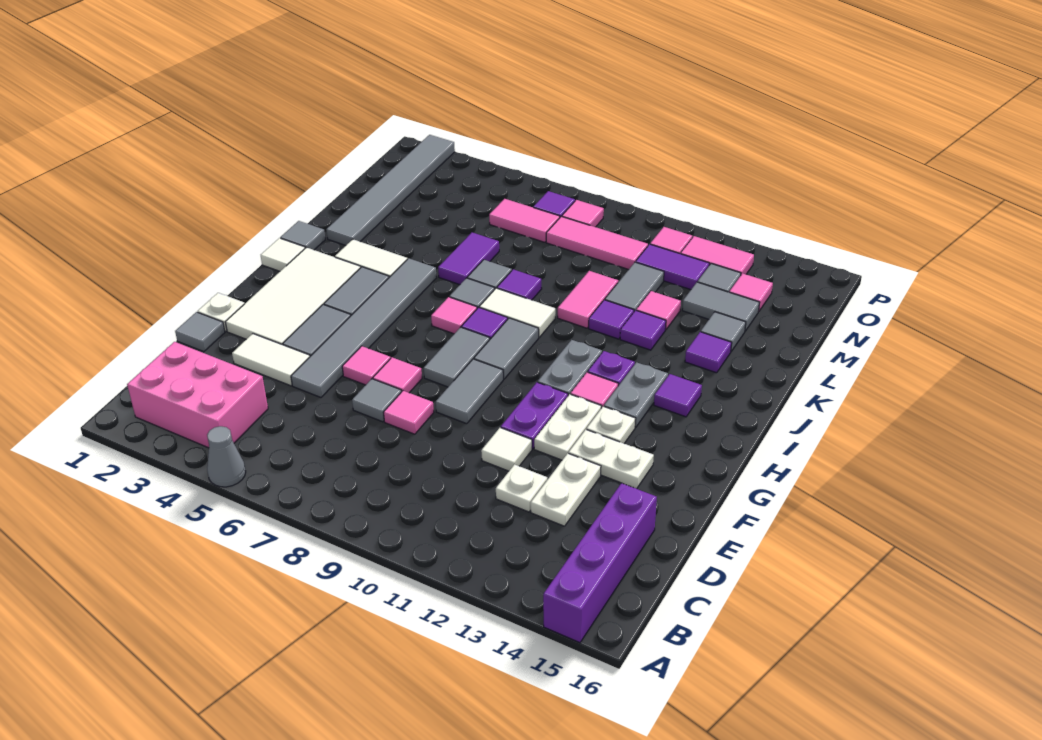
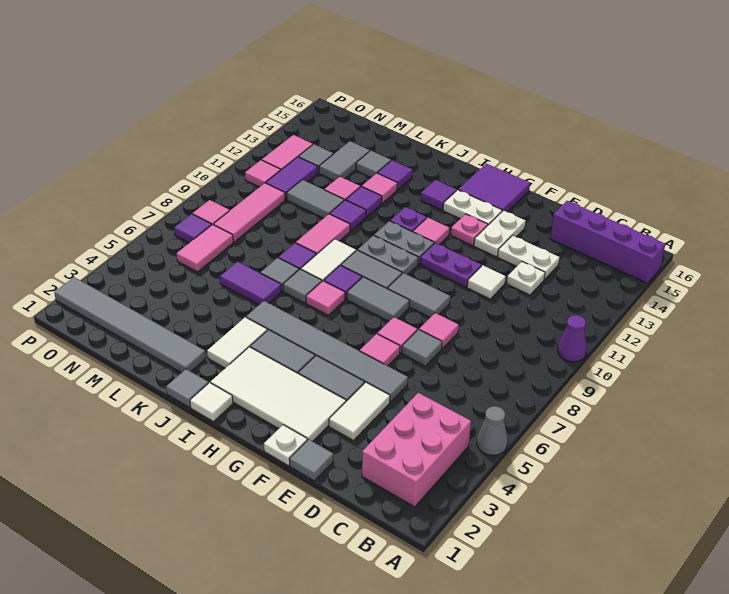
none -> purple 1x1 cone [557,315,587,362]
white 1x2 plate [534,394,601,460] -> white 1x2 plate moved to [443,190,502,225]
white 1x1 plate [587,406,636,443] -> pink 1x1 plate [451,214,488,246]
none -> purple 2x2 tile [458,164,530,212]
grey 1x2 plate [604,362,668,427] -> grey 1x2 plate moved to [358,235,418,275]
pink 1x2 tile [558,271,618,328] -> pink 1x2 tile turned to [296,214,350,255]
pink 1x1 tile [729,273,773,312] -> pink 1x1 tile moved to [362,173,397,203]

